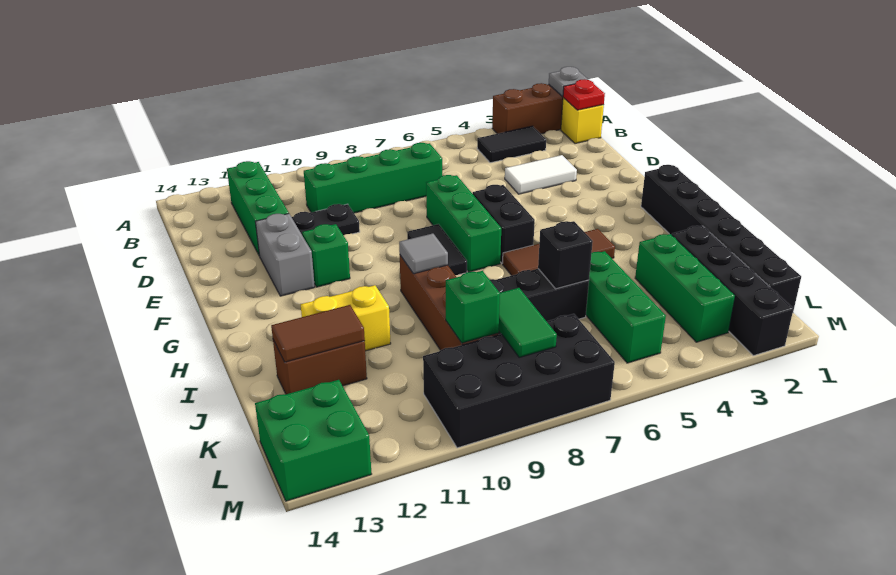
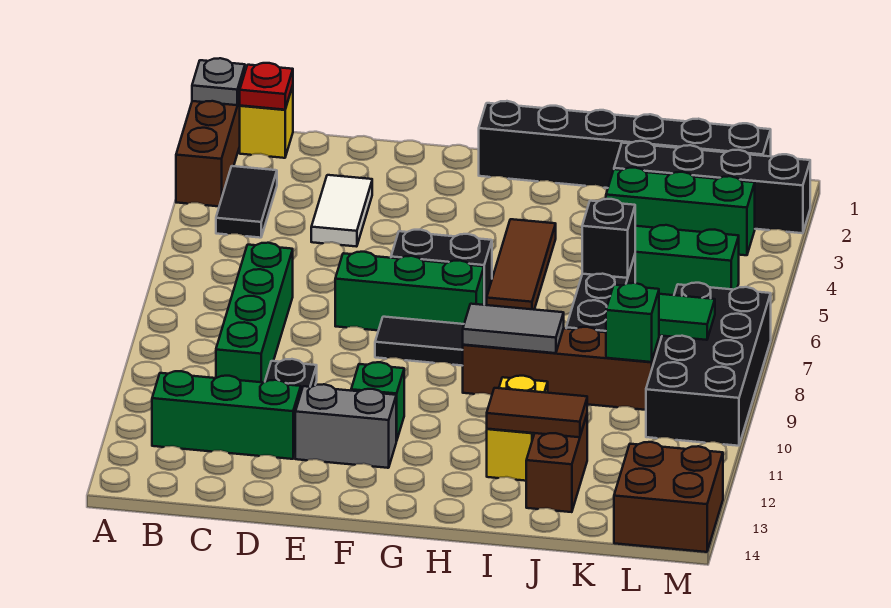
grey 1x1 tile [399,233,448,274] -> grey 1x2 tile [463,304,564,353]
brown 1x2 tile [271,305,365,362] -> brown 1x2 tile turned to [487,388,587,437]
green 2x2 brick [255,380,371,501] -> brown 2x2 brick [614,442,723,552]

